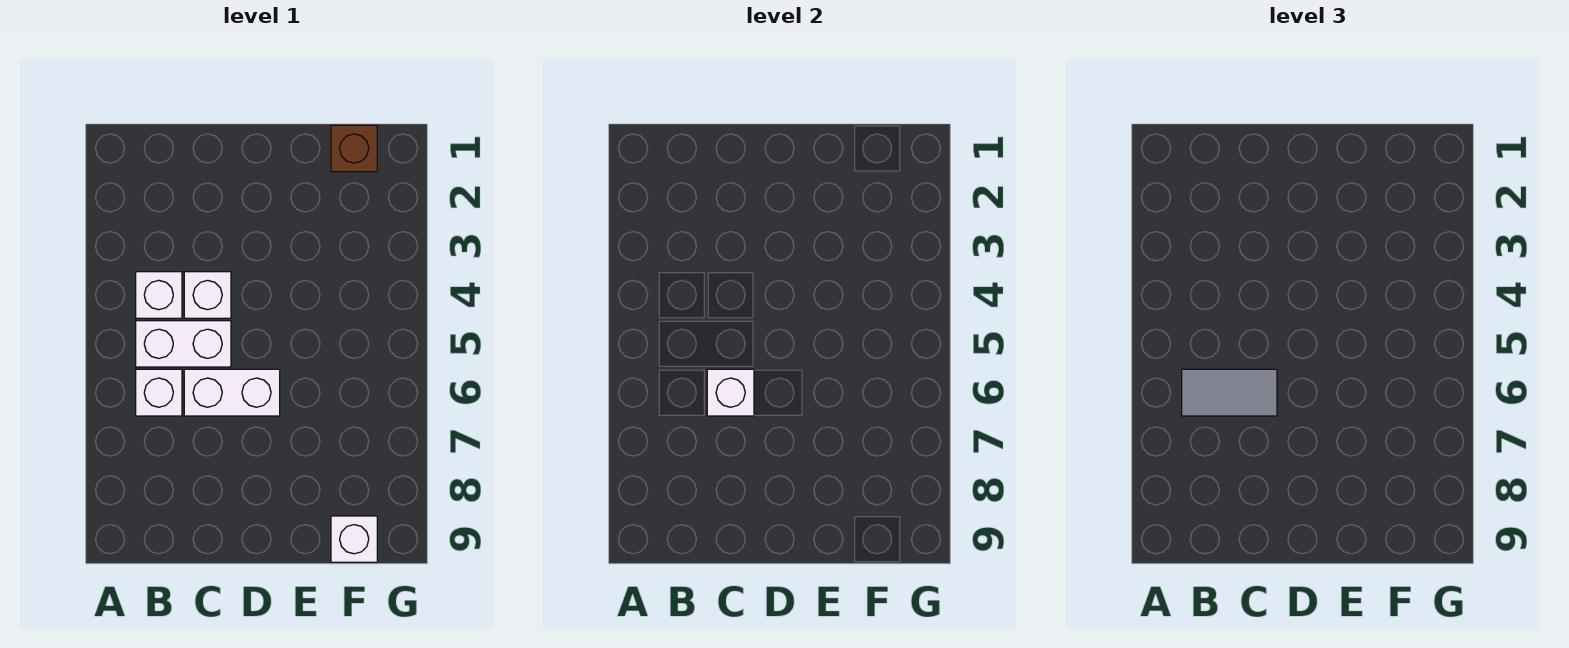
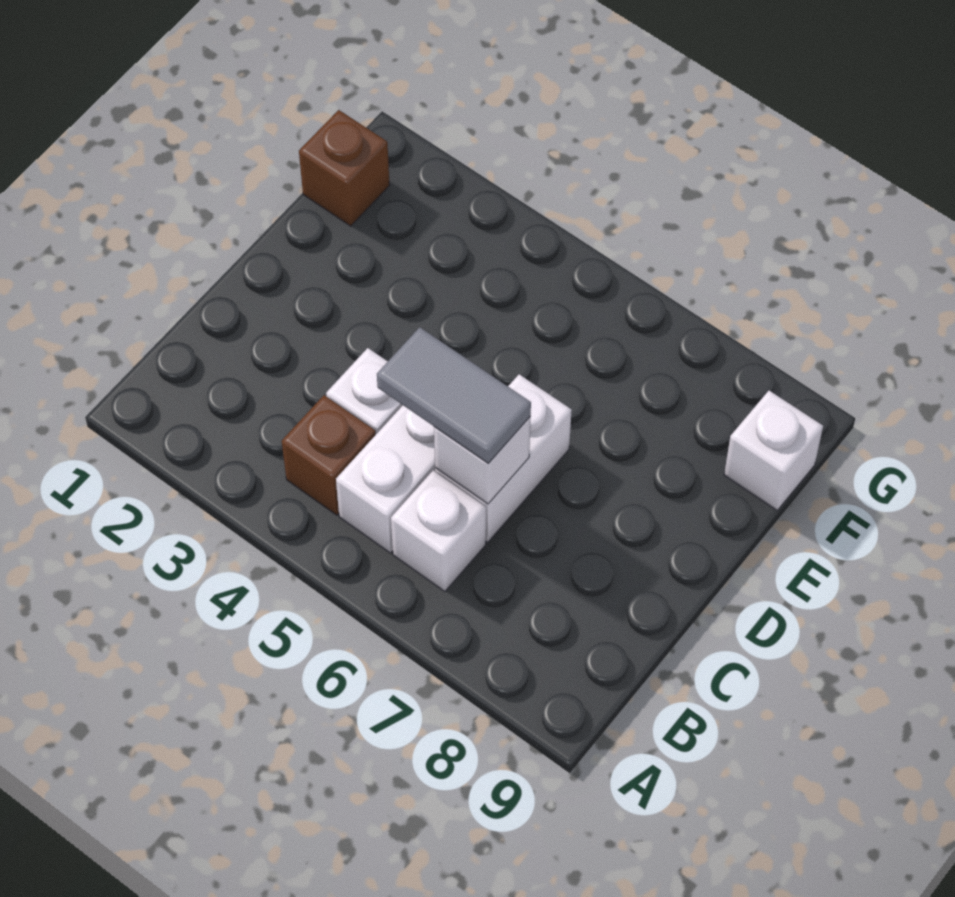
white 1x1 brick [136,272,182,318] -> brown 1x1 brick [282,395,376,515]
grey 1x2 tile [1182,369,1277,416] -> grey 1x2 tile turned to [377,327,531,463]

